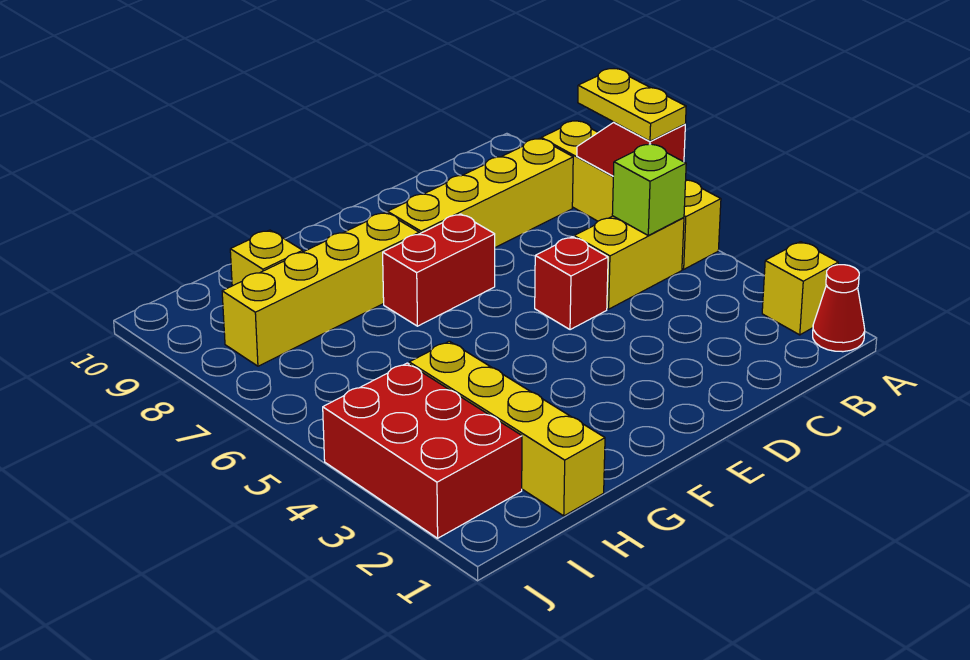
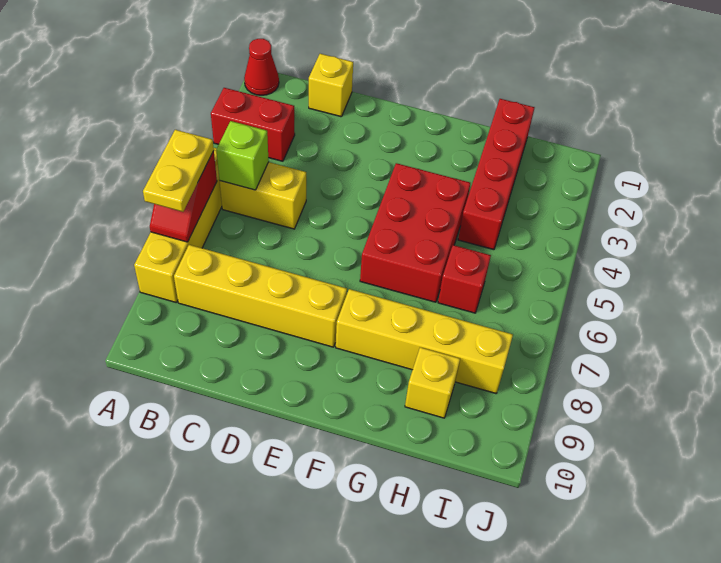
yellow 1x1 brick [762,242,838,335] -> yellow 1x1 brick moved to [309,54,353,117]
red 1x1 brick [535,237,608,330] -> red 1x1 brick moved to [438,245,491,313]
red 1x2 brick [383,214,495,326] -> red 1x2 brick moved to [211,88,295,161]
yellow 1x4 brick [409,341,605,516] -> red 1x4 brick [458,99,535,250]
red 2x3 brick [323,363,522,538] -> red 2x3 brick moved to [360,163,470,302]

